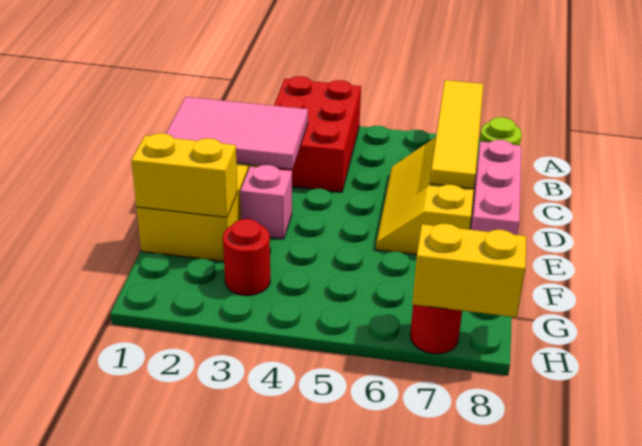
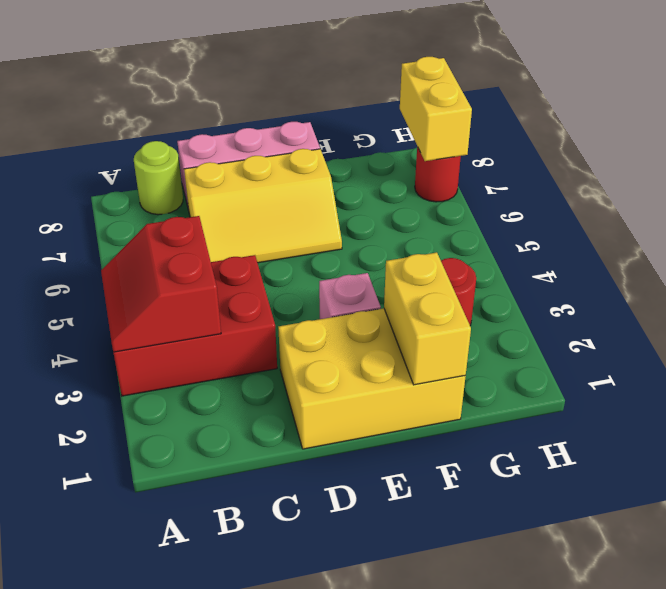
none -> red 2x2 slope [101,216,221,352]
yellow 1x4 tile [430,80,483,189] -> none
pink 2x3 tile [166,97,308,169] -> none

